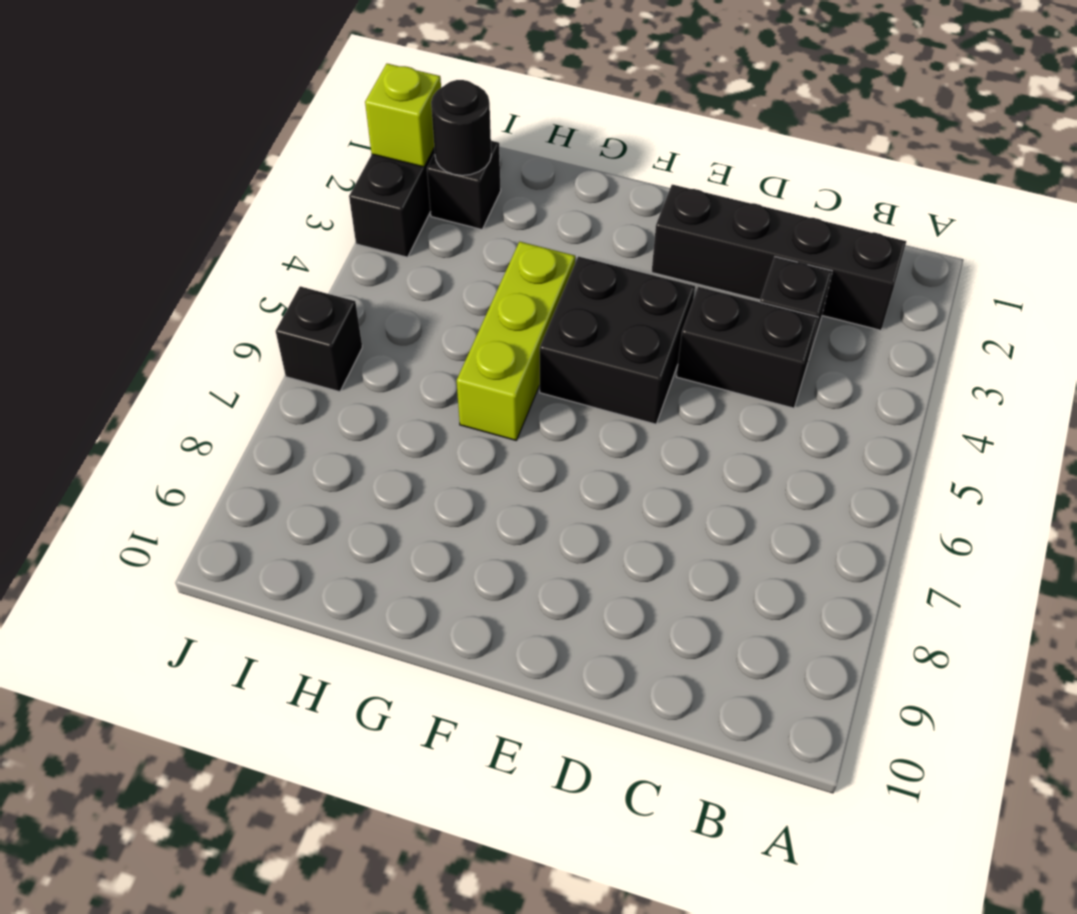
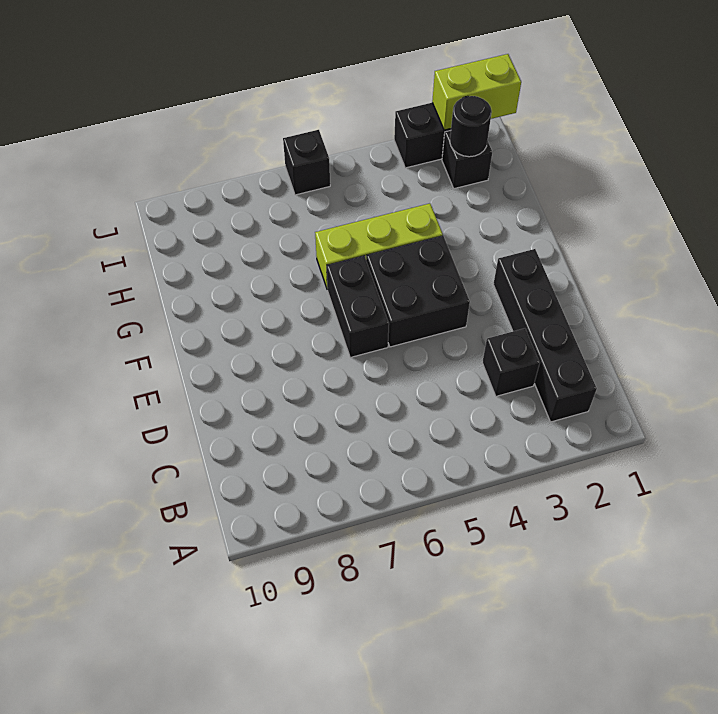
black 1x2 brick [676,287,819,408] -> black 1x2 brick moved to [327,256,389,358]
lime 1x1 brick [365,64,441,167] -> lime 1x2 brick [432,54,521,130]

